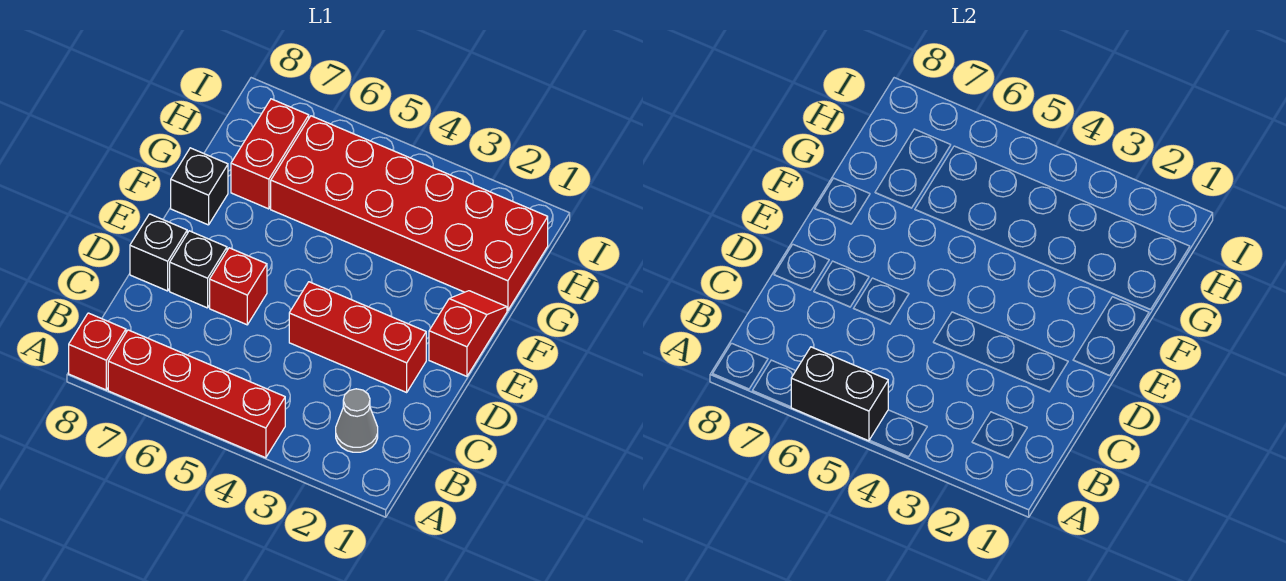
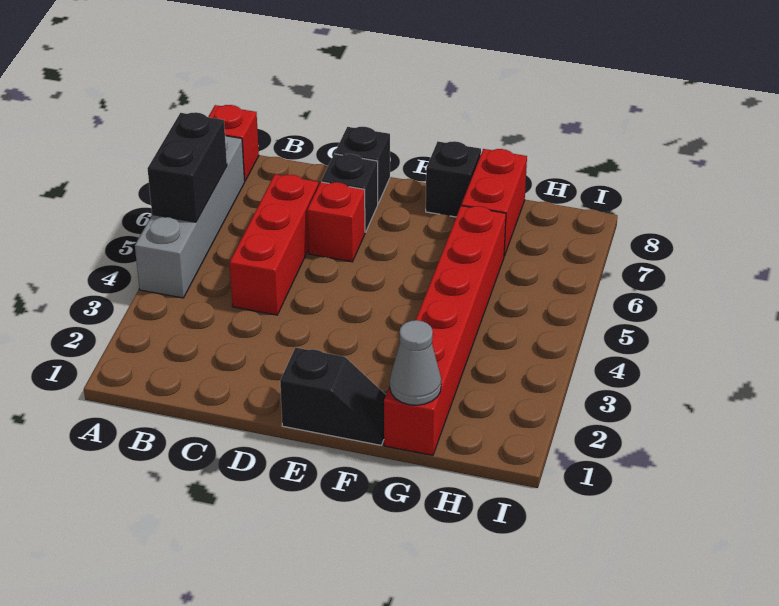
red 1x4 brick [108,330,285,458] -> grey 1x4 brick [135,136,245,298]
grey 1x1 cone [336,389,378,452] -> grey 1x1 cone moved to [390,320,441,405]
red 1x3 brick [289,282,426,392] -> red 1x3 brick moved to [230,174,318,315]
red 1x2 slope [429,291,507,376] -> black 1x2 slope [280,347,386,445]
red 2x6 brick [271,116,548,310] -> red 1x6 brick [384,206,506,455]
red 1x2 brick [231,99,309,209] -> red 1x2 brick turned to [461,149,527,256]

